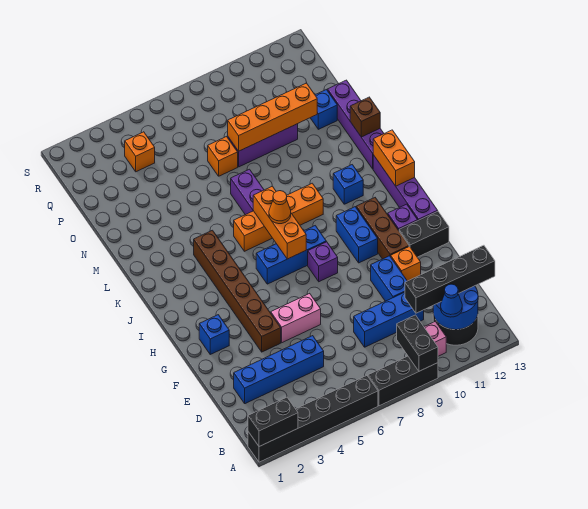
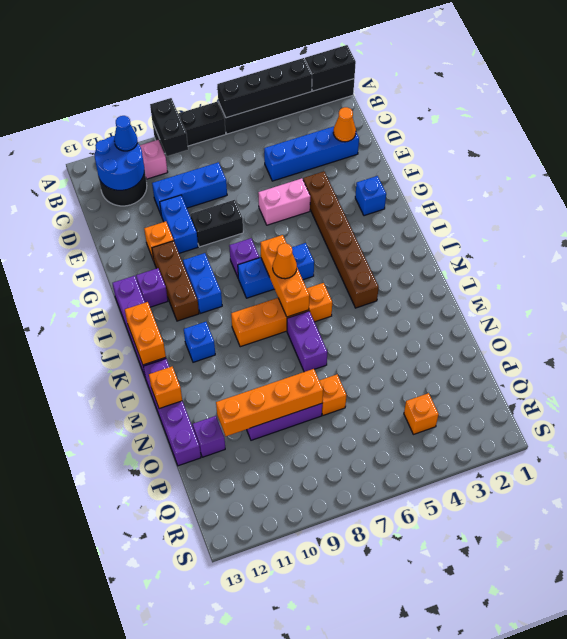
black 1x4 brick [405,245,495,313] -> black 1x4 brick moved to [217,58,312,118]
none -> orange 1x1 cone [333,107,356,142]
black 1x2 brick [399,211,449,257] -> black 1x2 brick moved to [190,200,243,247]
brown 1x1 brick [350,97,380,137] -> orange 1x1 brick [149,367,182,409]
blue 1x1 brick [311,90,337,129] -> purple 1x1 brick [193,416,225,457]

